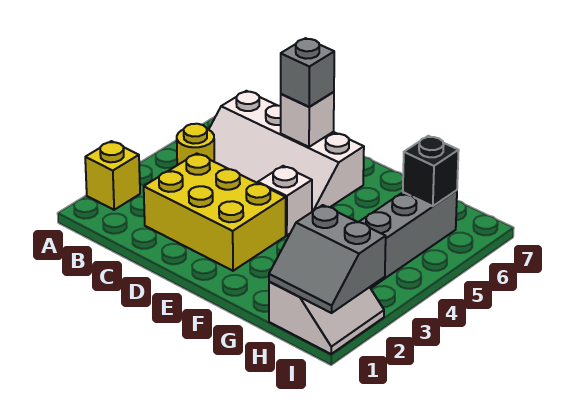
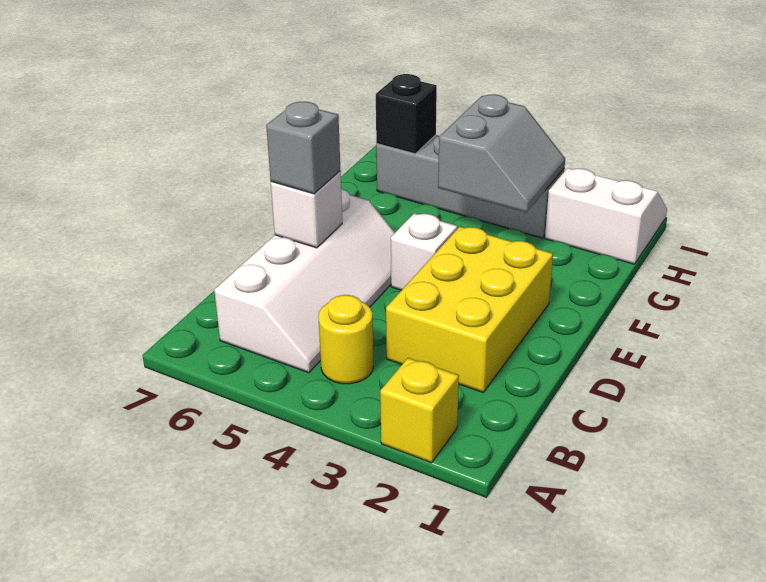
grey 2x2 slope [269,205,386,313] -> grey 2x2 slope moved to [438,94,565,212]

